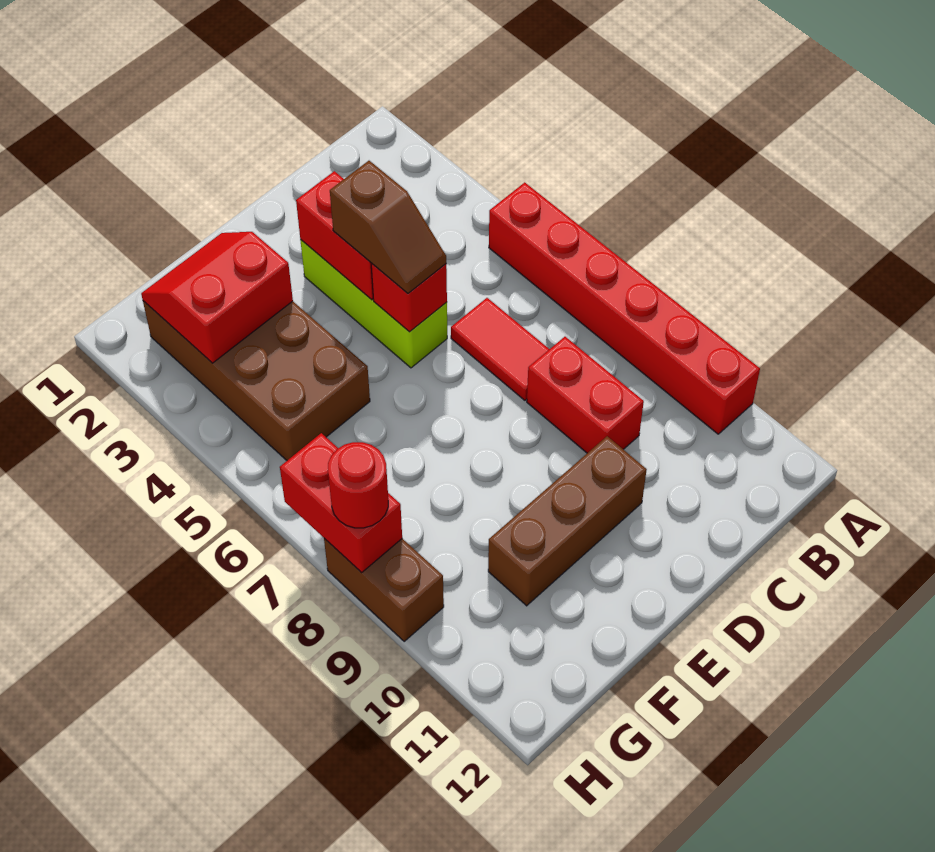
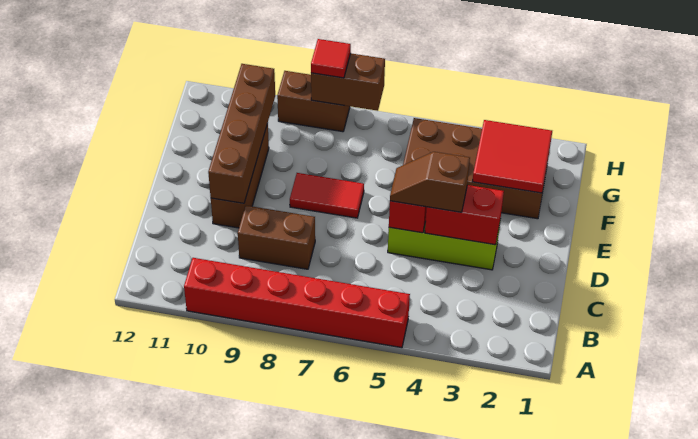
red 1x2 tile [451,298,549,400] -> red 1x2 tile moved to [290,173,364,218]
red 1x2 brick [527,337,644,453] -> brown 1x2 brick [238,206,315,269]
none -> brown 1x4 brick [208,64,275,203]
red 2x2 slope [141,232,293,363] -> red 2x2 tile [472,120,552,193]
red 1x2 brick [280,433,402,573] -> brown 1x2 brick [311,53,385,111]
red 1x1 round brick [328,442,388,528] -> red 1x1 tile [311,39,351,78]

